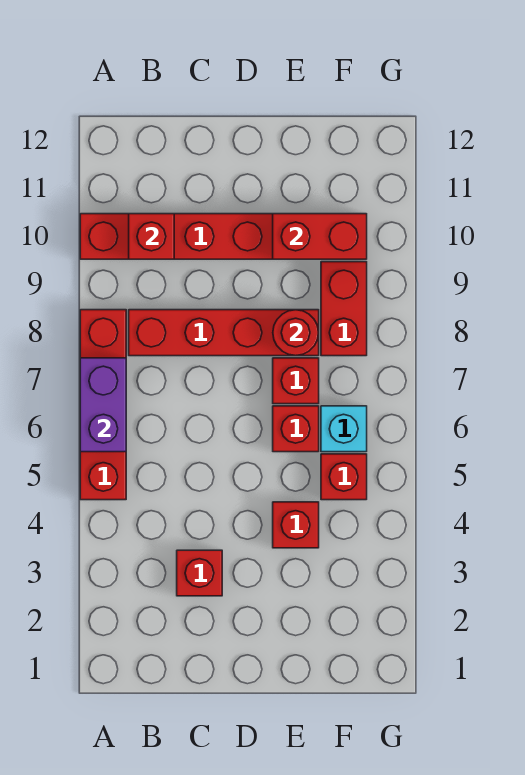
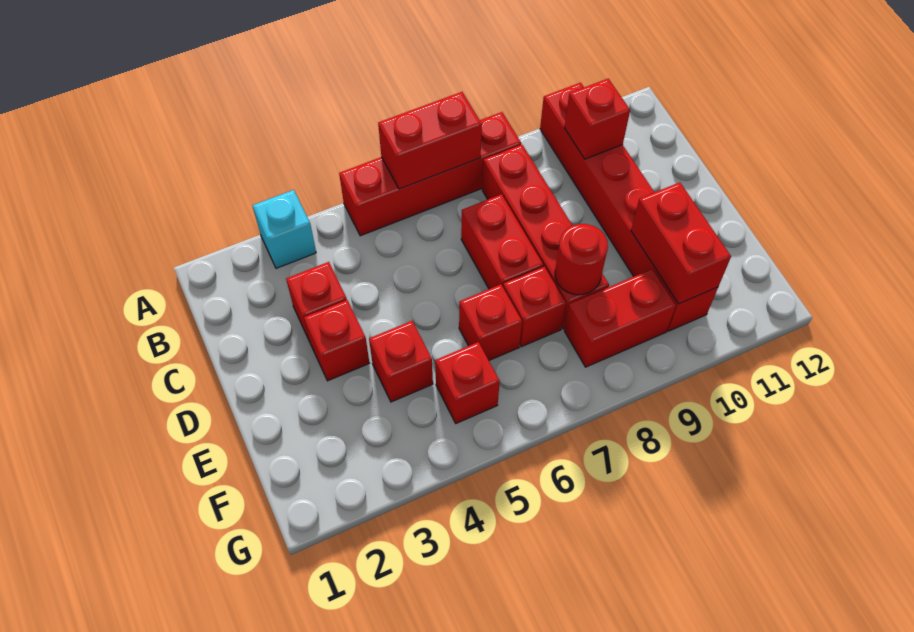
purple 1x2 brick [80,358,126,452] -> red 1x2 brick [378,92,482,189]
none -> red 1x2 brick [461,194,543,289]
none -> red 1x1 brick [304,300,369,381]
cyan 1x1 brick [321,406,367,452] -> cyan 1x1 brick moved to [252,190,316,268]

